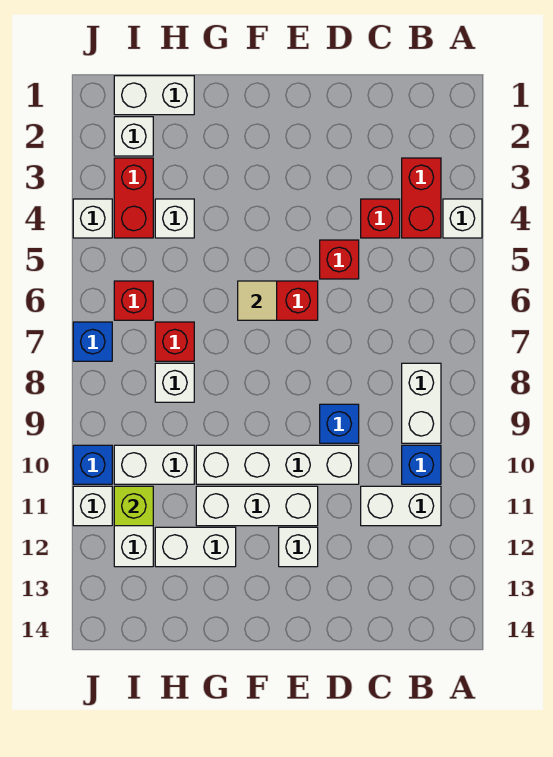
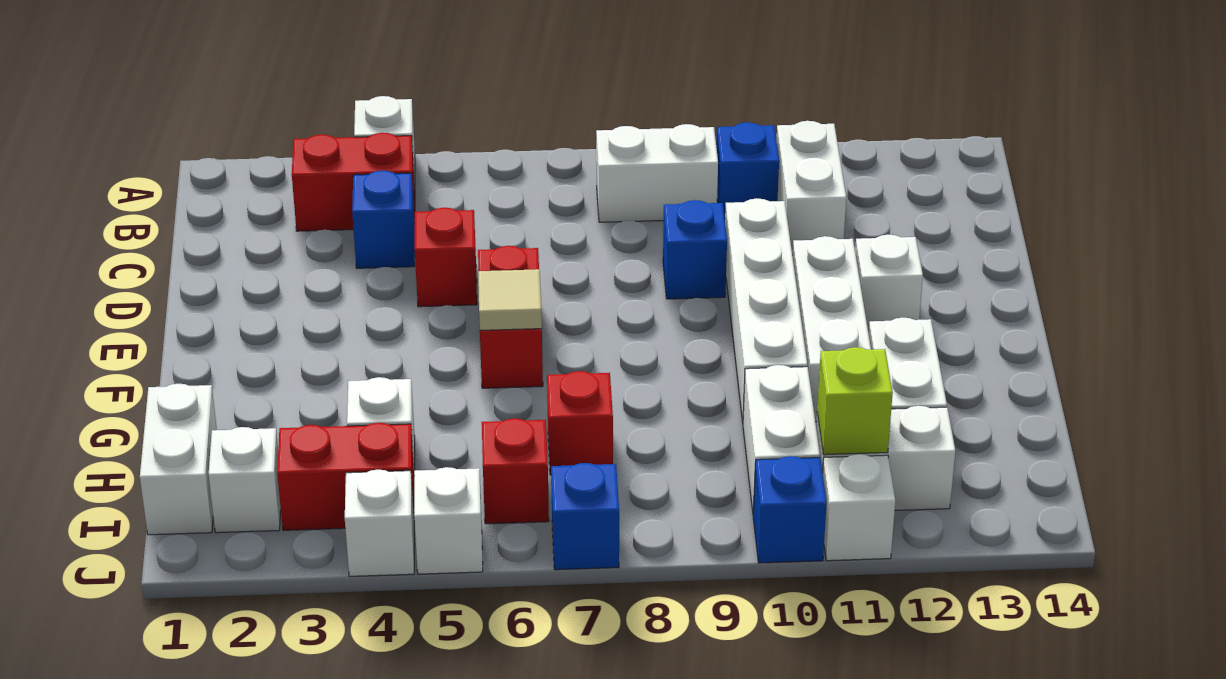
red 1x1 brick [361,199,400,238] -> blue 1x1 brick [352,171,415,268]
white 1x1 brick [155,363,194,402] -> white 1x1 brick moved to [414,467,483,574]

